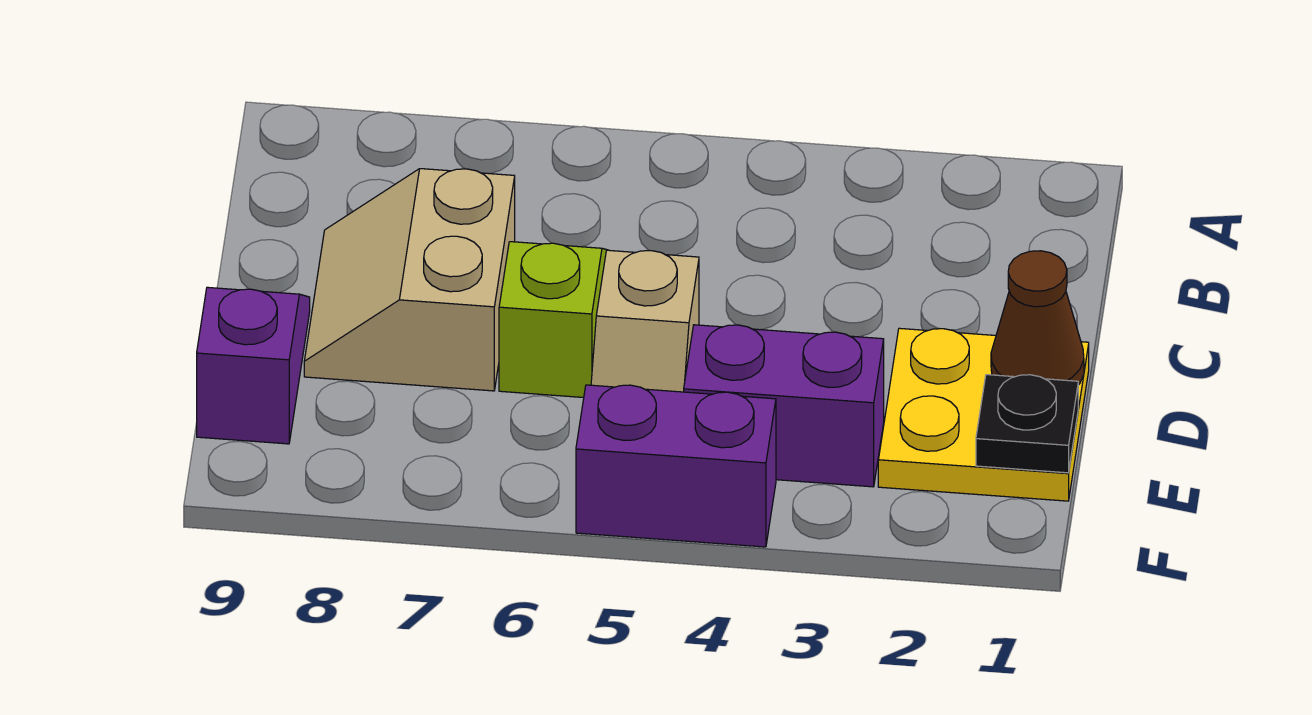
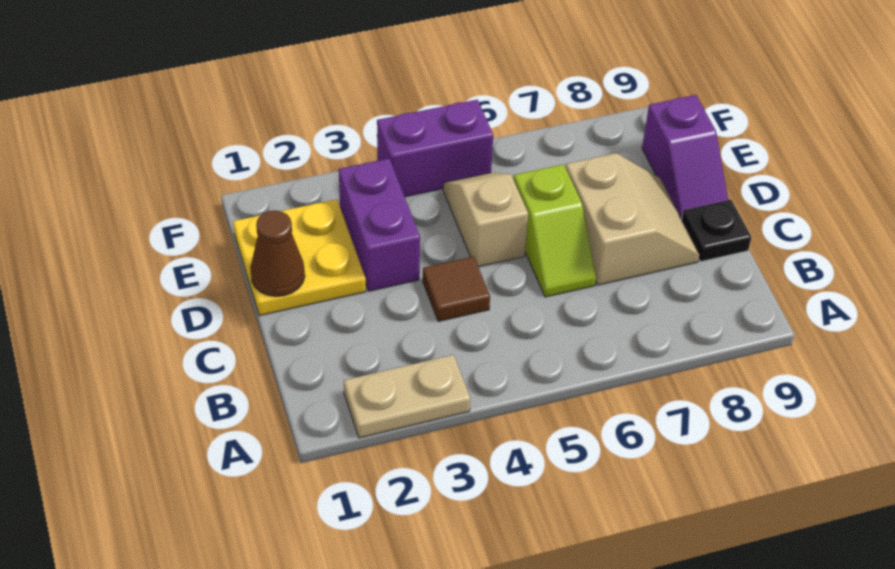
none -> tan 1x2 plate [344,355,470,438]
none -> brown 1x1 tile [423,257,490,321]
black 1x1 plate [976,375,1078,473] -> black 1x1 plate moved to [682,200,751,262]
purple 1x2 brick [684,325,884,487] -> purple 1x2 brick turned to [339,159,420,291]

